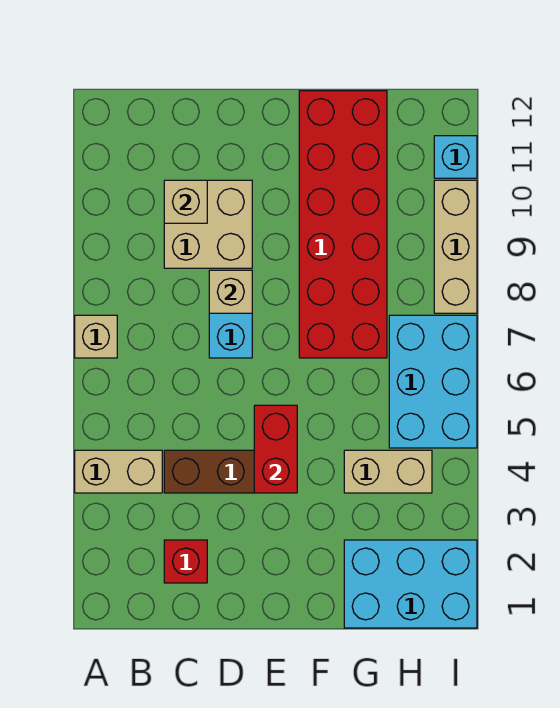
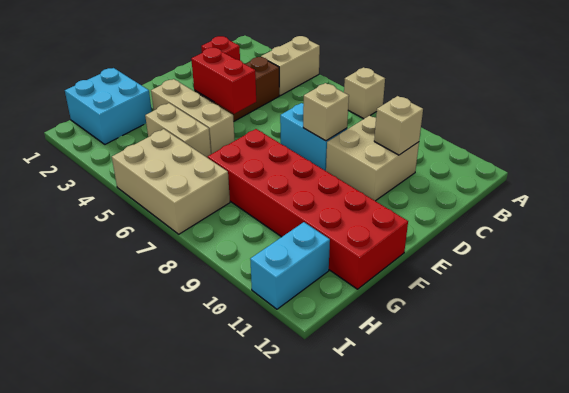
cyan 2x3 brick [344,540,477,628] -> cyan 2x2 brick [65,68,152,144]
tan 1x2 brick [344,450,432,493] -> tan 1x2 brick turned to [145,103,211,158]
cyan 2x3 brick [389,315,477,448] -> tan 2x3 brick [112,129,230,234]
tan 1x3 brick [434,180,477,313] -> tan 1x3 brick moved to [151,79,235,154]
cyan 1x1 brick [434,136,477,178] -> cyan 1x2 brick [250,222,330,309]

